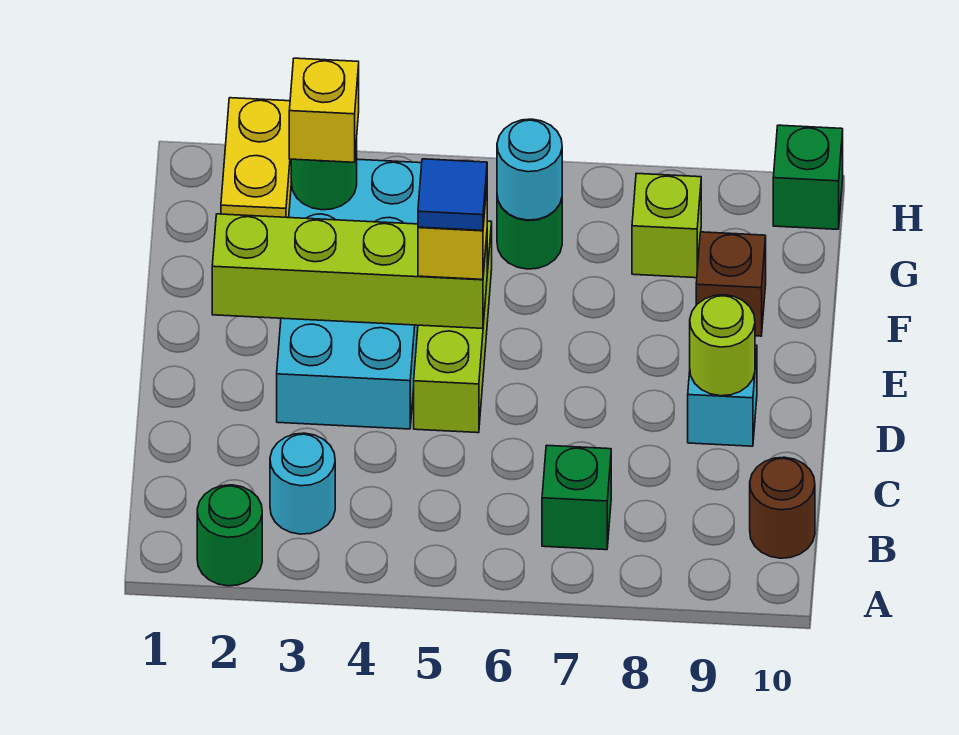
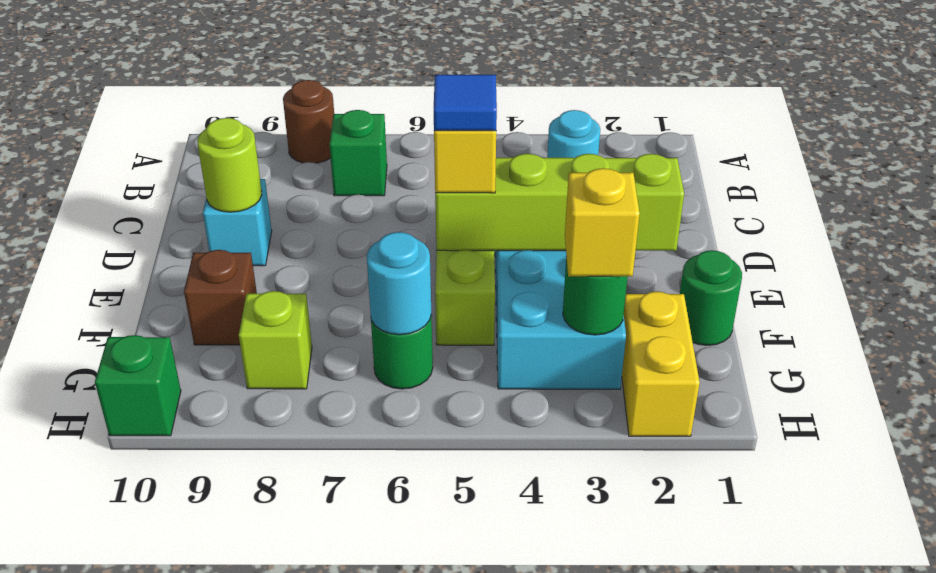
green 1x1 round brick [197,485,262,586] -> green 1x1 round brick moved to [680,250,742,345]
brown 1x1 round brick [750,457,815,558] -> brown 1x1 round brick moved to [283,80,334,163]

